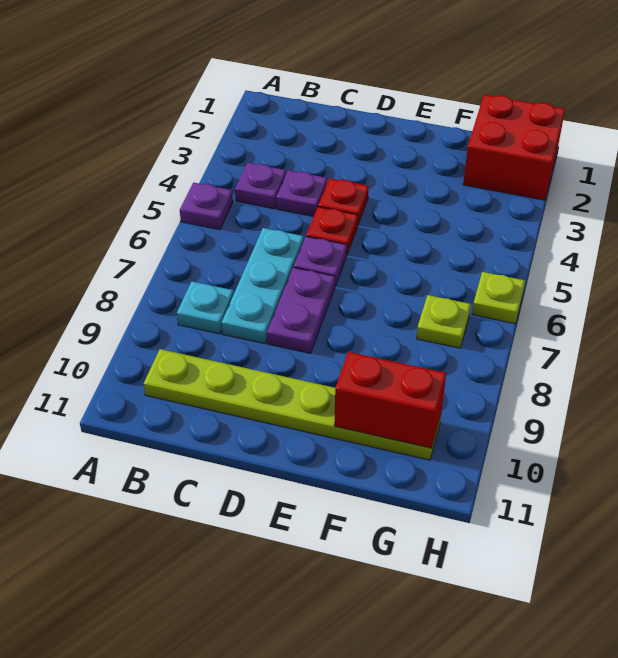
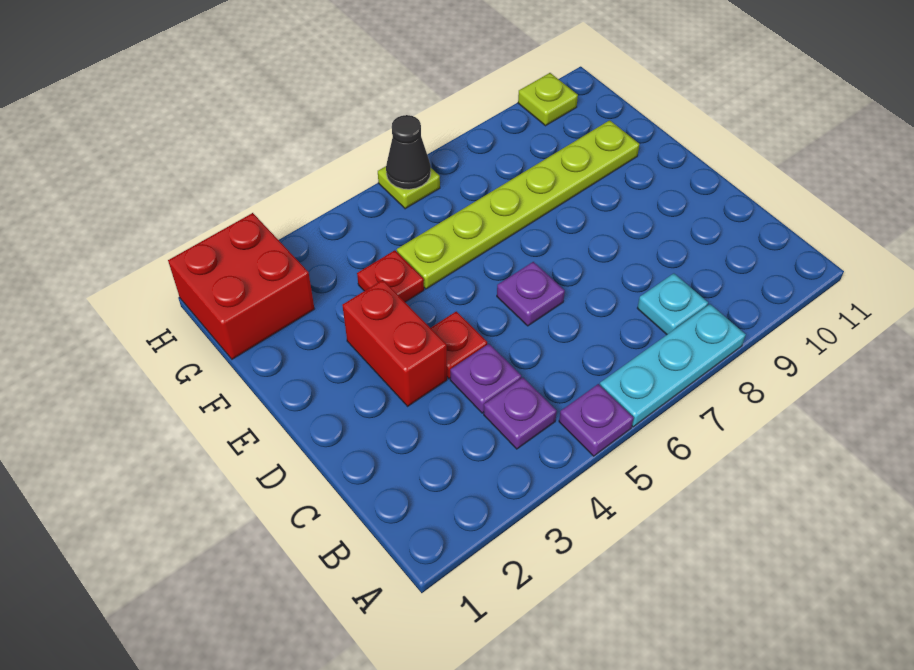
lime 1x6 plate [144,349,441,460] -> lime 1x6 plate turned to [397,120,640,289]
cyan 1x3 plate [222,228,304,344] -> cyan 1x3 plate moved to [600,304,746,427]
red 1x1 plate [306,207,358,254] -> red 1x1 plate moved to [357,250,424,302]
purple 1x2 plate [267,267,335,353] -> none
red 1x2 brick [334,352,446,448] -> red 1x2 brick moved to [342,280,447,406]
lime 1x1 plate [416,295,471,348] -> lime 1x1 plate moved to [518,73,578,126]
none -> black 1x1 cone [386,115,431,189]

